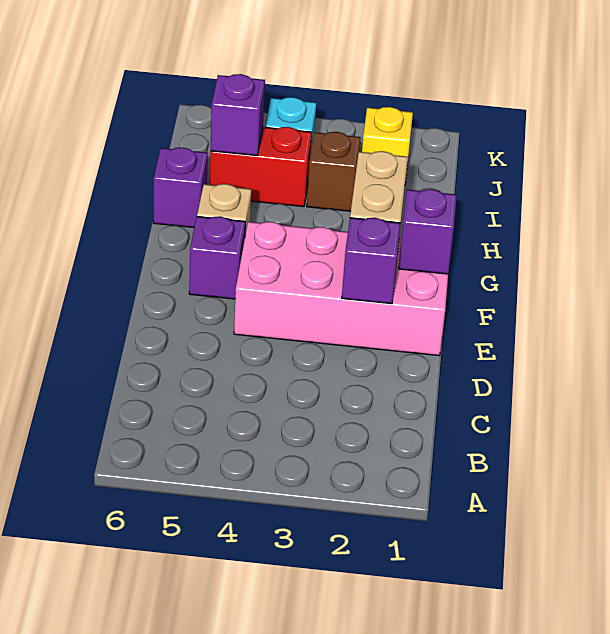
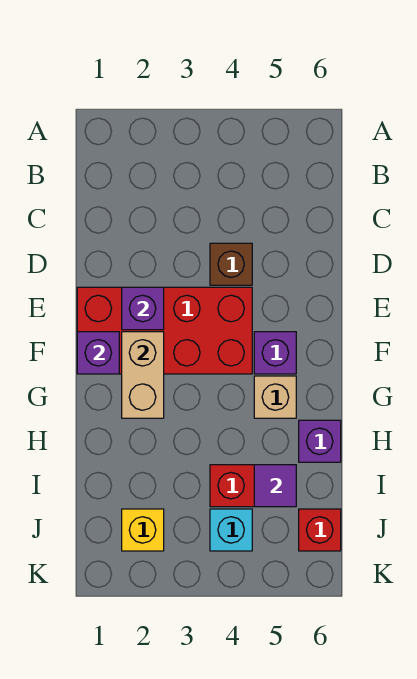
pink 2x4 brick [234,222,448,356] -> red 2x4 brick [77,287,252,374]
brown 1x1 brick [307,132,361,211] -> brown 1x1 brick moved to [210,243,252,285]
purple 1x1 brick [210,74,265,156] -> purple 1x1 tile [254,465,296,507]
none -> red 1x1 brick [299,509,341,551]

